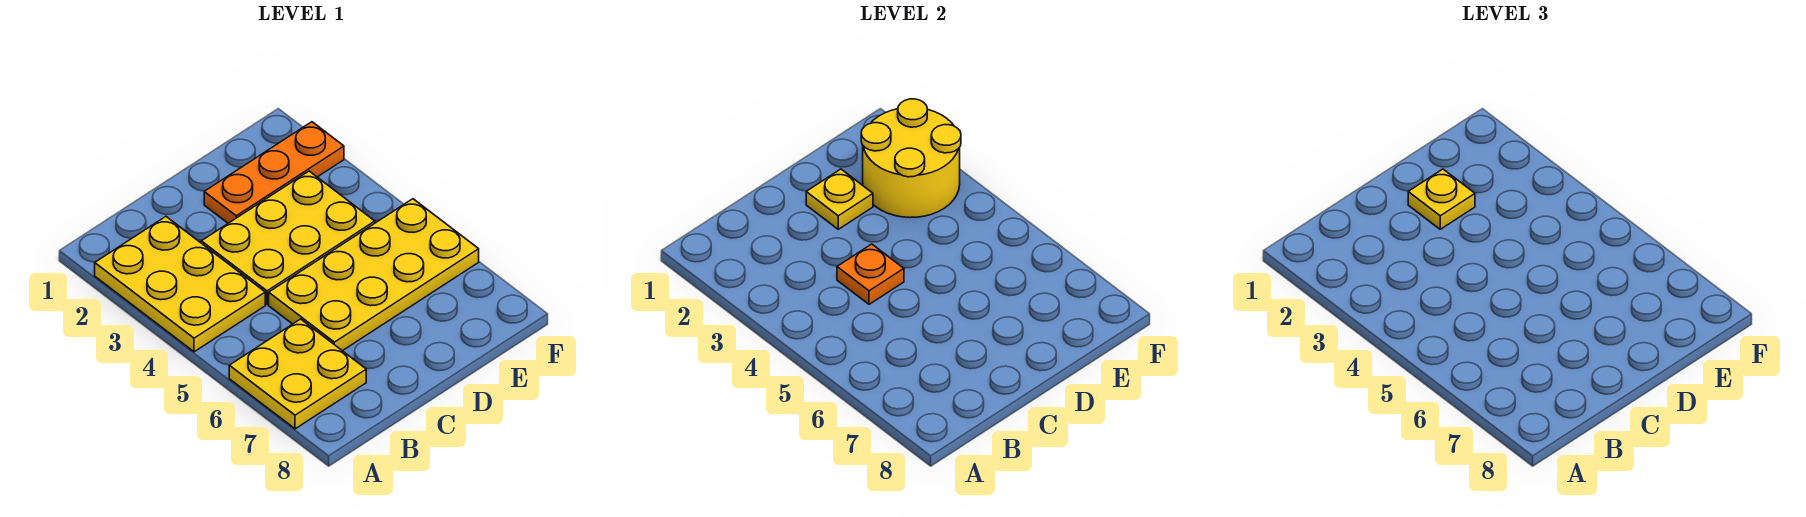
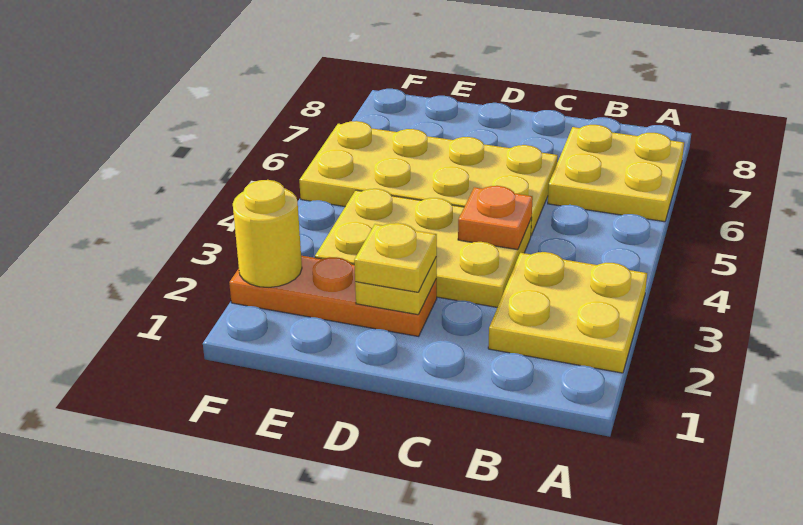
yellow 2x3 plate [95,217,265,352] -> yellow 2x2 plate [488,252,647,373]
yellow 2x2 round brick [861,99,961,218] -> yellow 1x1 round brick [233,180,302,287]

